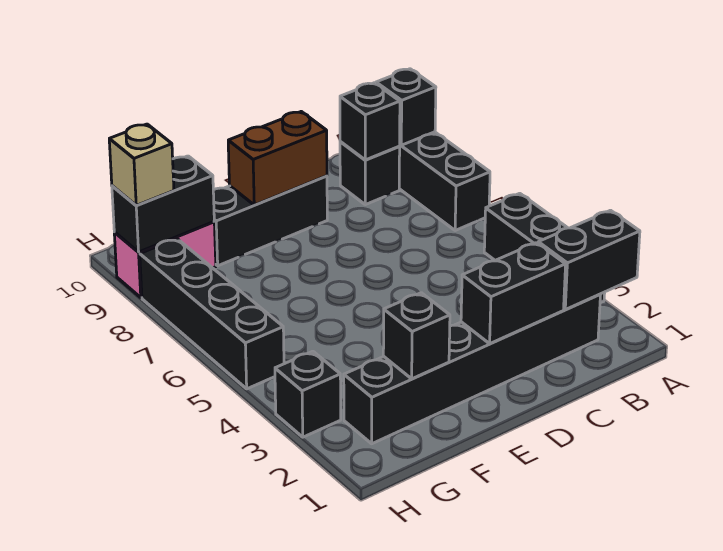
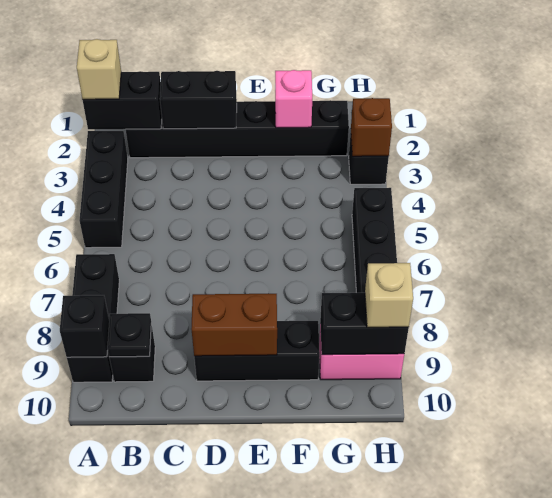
none -> tan 1x1 brick [77,39,121,99]
black 1x1 brick [340,83,400,160] -> black 1x1 plate [107,313,151,357]
black 1x1 brick [383,293,450,379] -> pink 1x1 brick [275,70,312,128]
none -> brown 1x1 brick [351,98,392,156]

